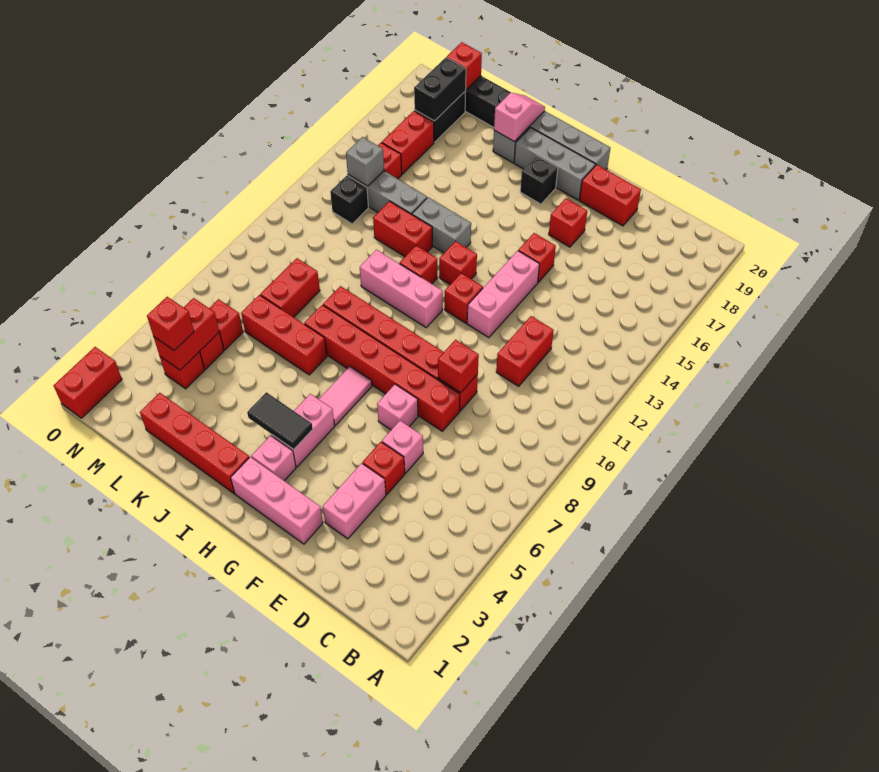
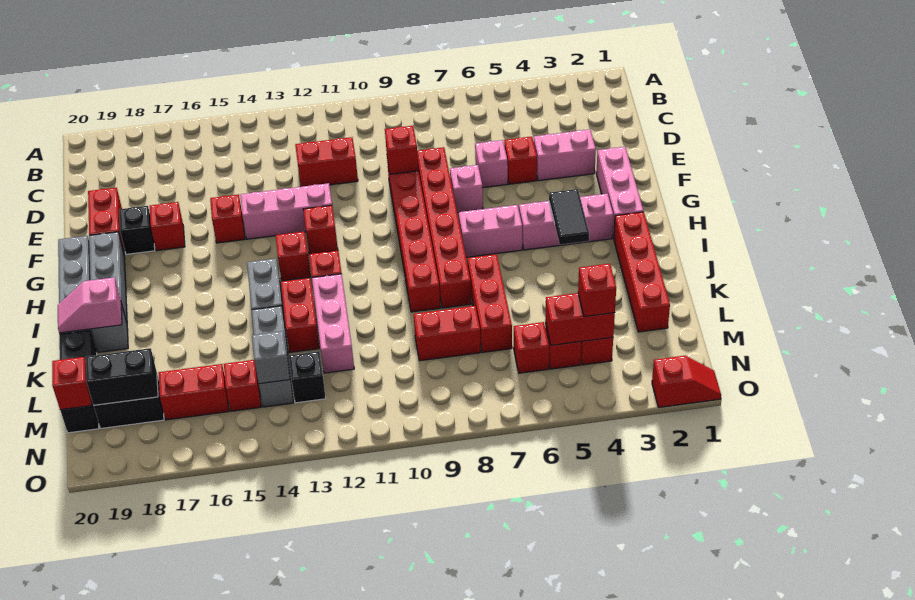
pink 1x2 tile [319,367,372,425] -> pink 1x2 brick [459,205,522,257]
pink 1x3 brick [360,250,443,327] -> pink 1x3 brick moved to [312,274,354,373]
black 1x1 brick [520,156,558,204] -> black 1x1 brick moved to [119,206,155,254]
red 1x2 brick [53,347,122,418] -> red 1x2 slope [652,356,721,407]

